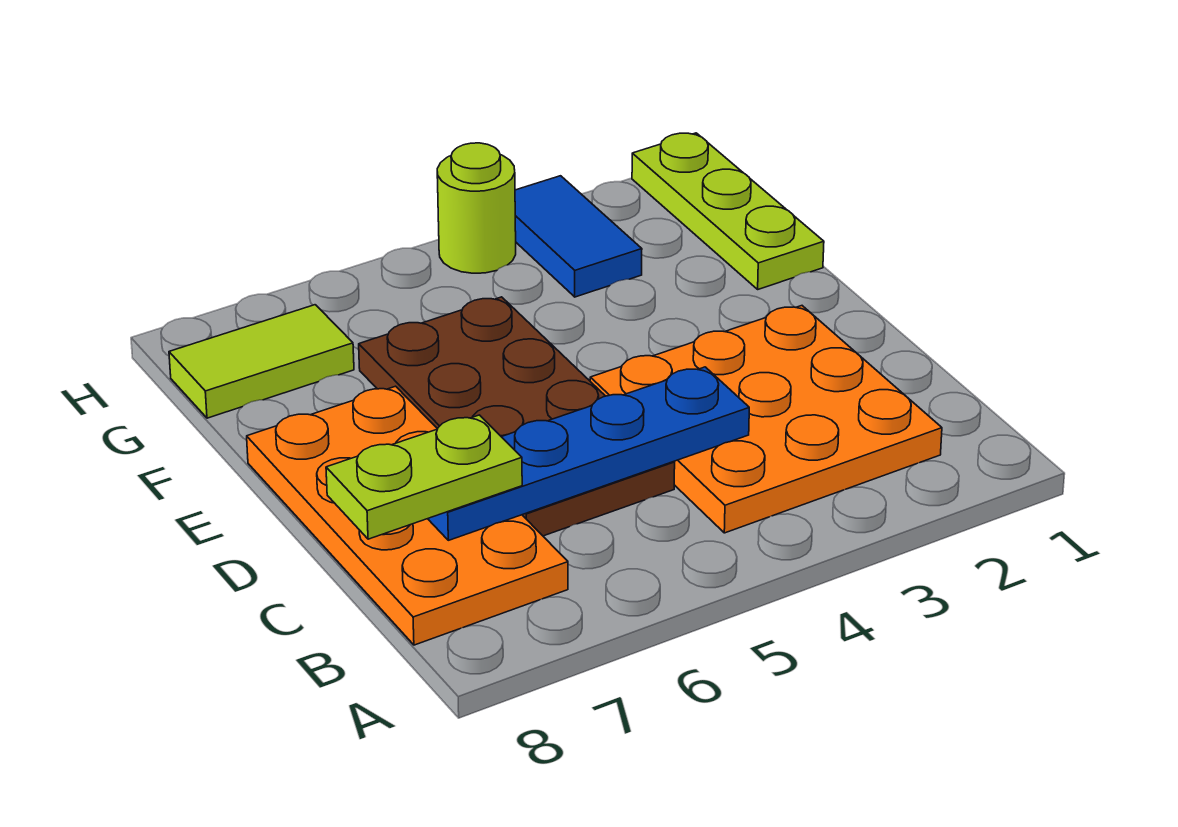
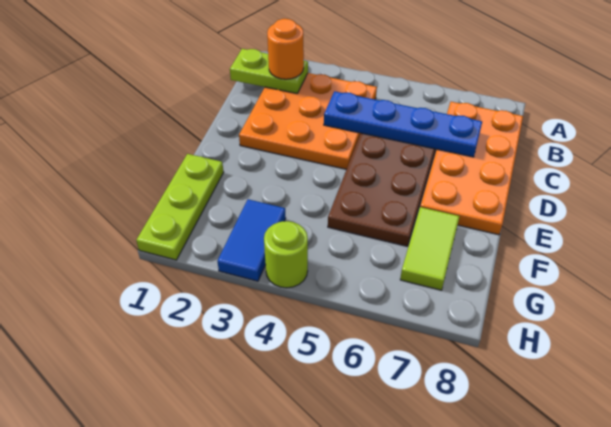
none -> orange 1x1 round brick [267,19,304,79]
lime 1x2 plate [326,415,522,539] -> lime 1x2 plate moved to [230,49,308,93]
lime 1x2 tile [169,305,354,418] -> lime 1x2 tile turned to [400,207,460,290]

